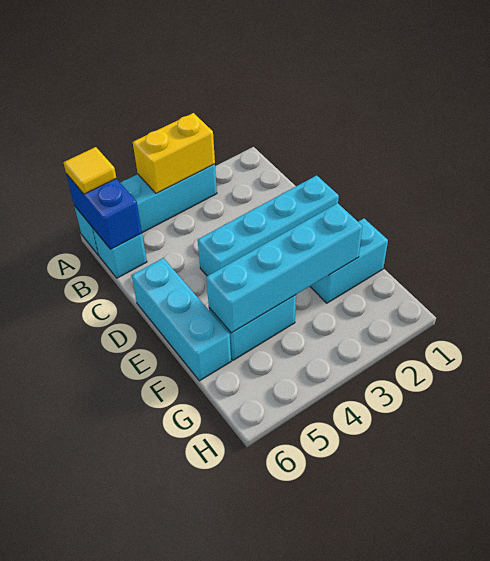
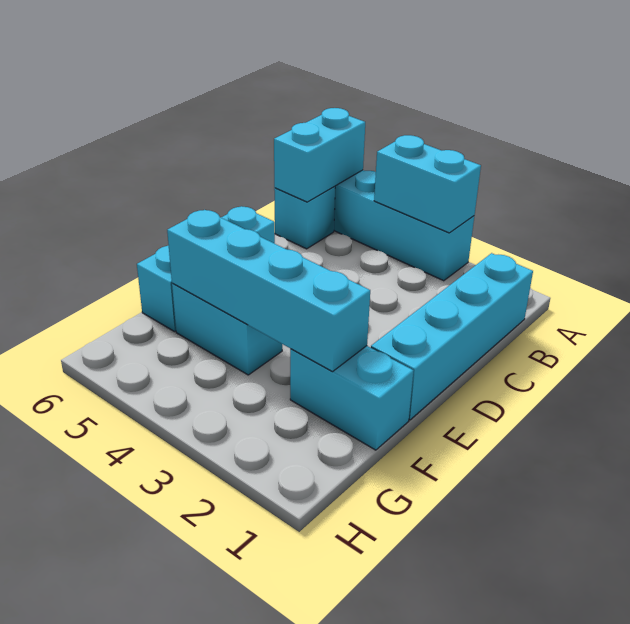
yellow 1x2 brick [133,113,215,193] -> cyan 1x2 brick [374,135,481,233]
blue 1x2 brick [66,174,142,249] -> cyan 1x2 brick [274,108,365,202]
yellow 1x1 tile [63,147,116,194] -> none
cyan 1x4 brick [198,175,339,276] -> cyan 1x4 brick turned to [371,253,533,420]

